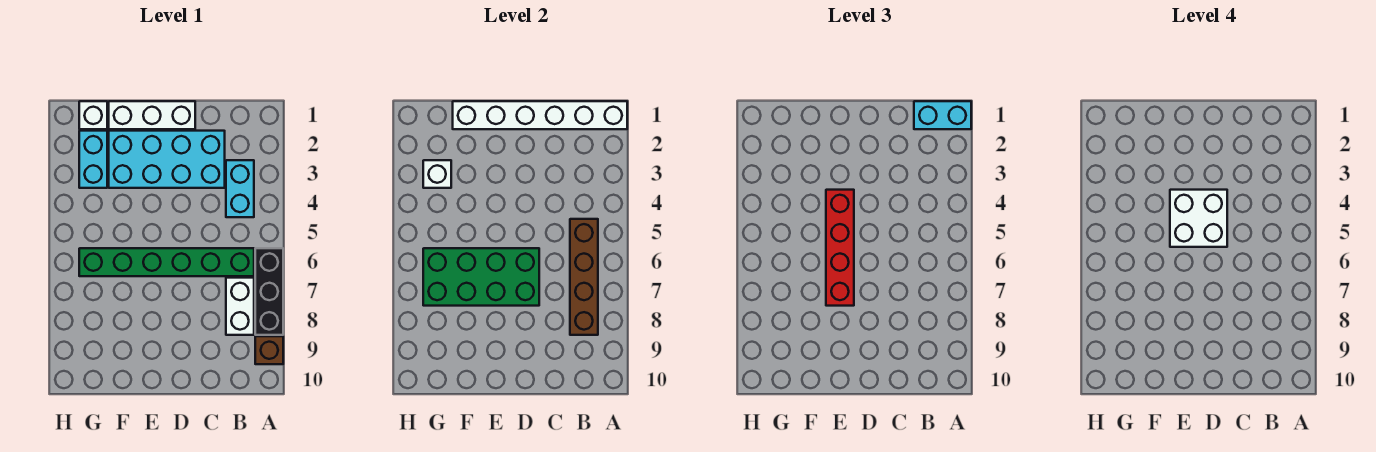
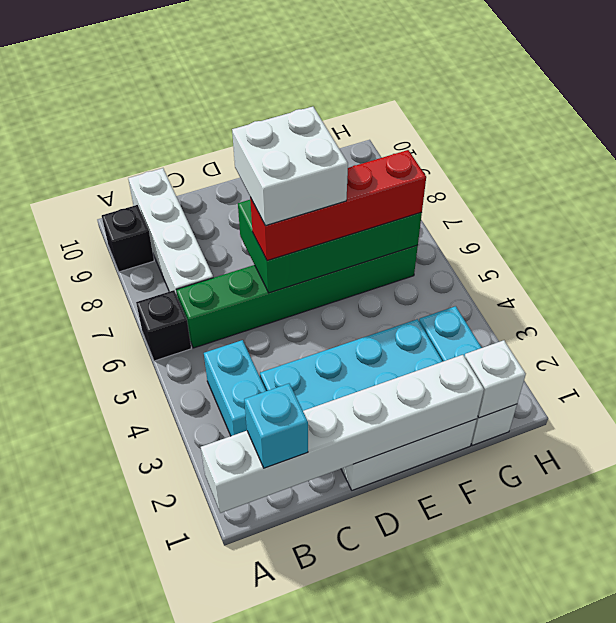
cyan 1x2 brick [914,101,971,129] -> cyan 1x1 brick [244,384,308,468]
black 1x3 brick [255,248,283,335] -> black 1x1 brick [136,290,191,361]
brown 1x1 brick [255,336,283,364] -> black 1x1 brick [102,205,154,272]
brown 1x4 brick [570,219,598,335] -> none
white 1x2 brick [226,278,254,335] -> white 1x4 brick [128,168,213,295]
white 2x2 brick [1170,190,1227,247] -> white 2x2 brick moved to [232,107,348,226]
red 1x4 brick [826,190,854,306] -> red 1x4 brick turned to [250,150,426,261]
white 1x1 brick [423,160,451,188] -> white 1x1 brick moved to [465,340,526,418]

